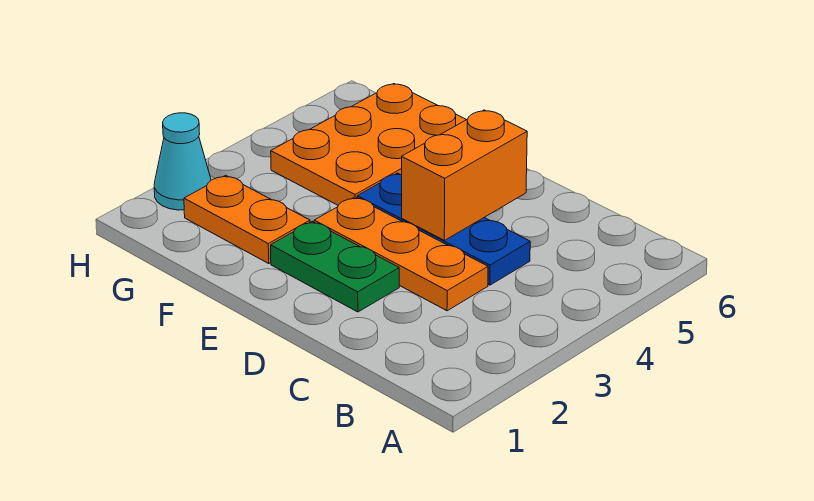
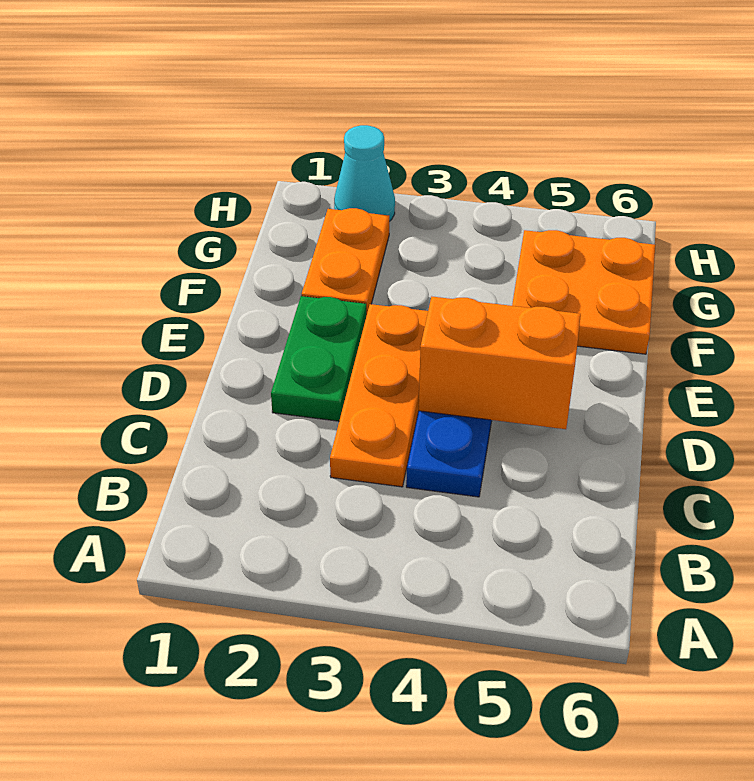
orange 2x3 plate [271,84,466,205] -> orange 2x2 plate [512,230,655,354]

